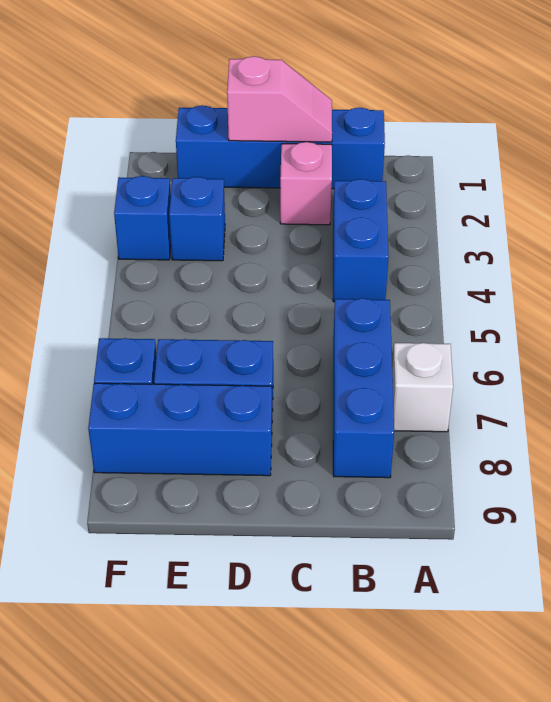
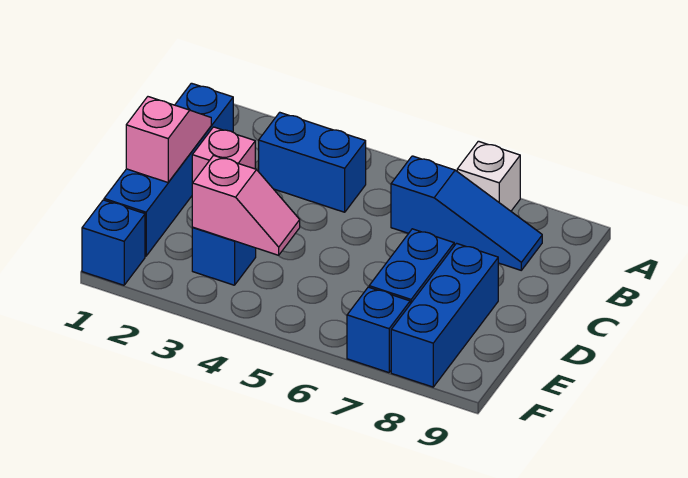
blue 1x3 brick [333,298,394,478] -> blue 1x3 slope [391,156,542,270]
none -> pink 1x2 slope [192,155,300,255]
blue 1x1 brick [114,176,171,260] -> blue 1x1 brick moved to [82,200,145,285]

